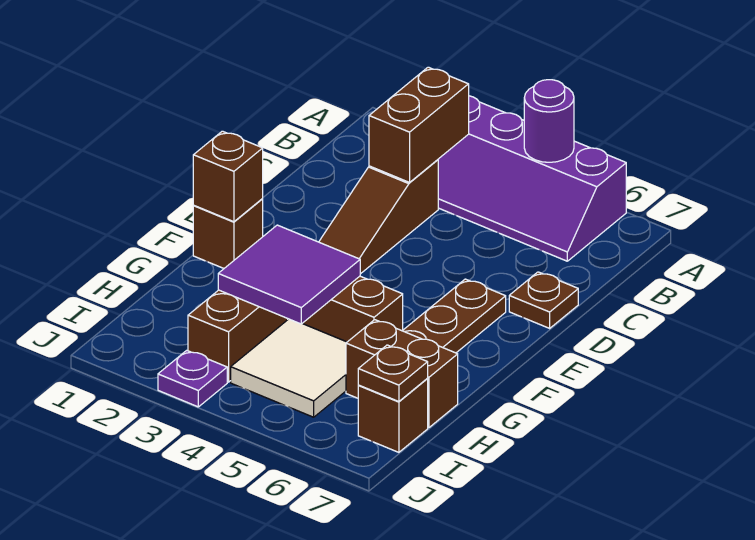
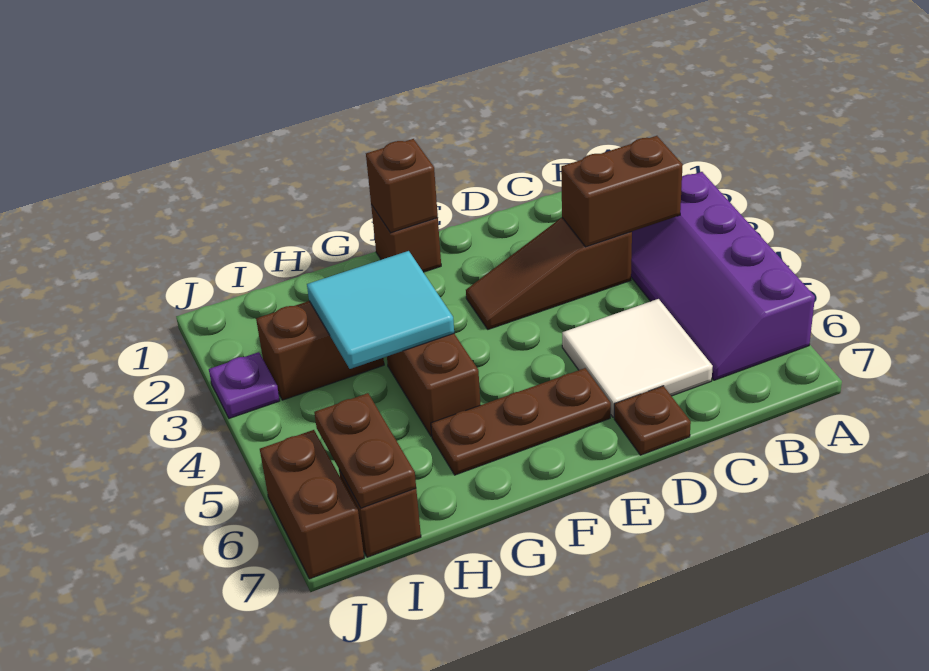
purple 1x1 round brick [524,80,574,162] -> none
purple 2x2 tile [218,225,360,324] -> cyan 2x2 tile [307,251,454,369]
white 2x2 tile [231,319,347,417] -> white 2x2 tile moved to [562,299,713,417]
brown 1x2 brick [346,320,458,428] -> brown 1x2 brick moved to [260,430,364,579]
brown 1x1 plate [358,345,428,402] -> brown 1x2 plate [314,393,416,508]

